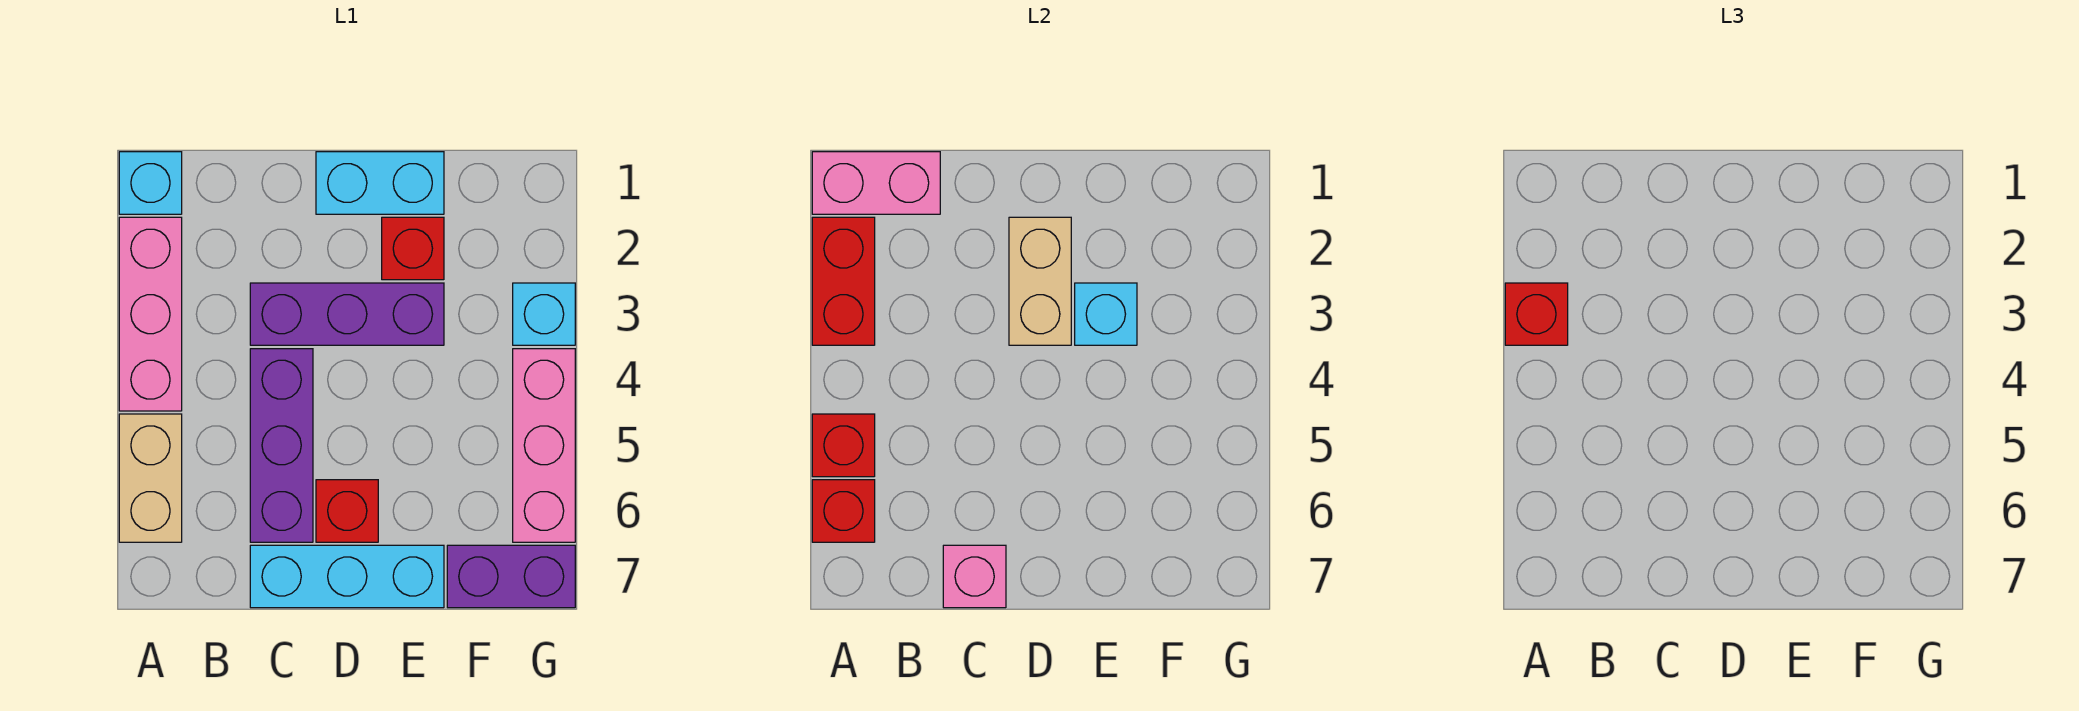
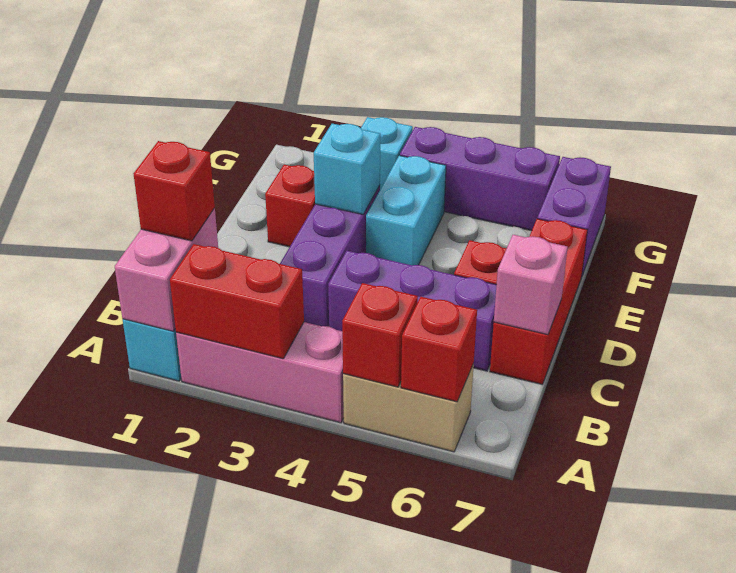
red 1x1 brick [1505,283,1568,345] -> red 1x1 brick moved to [134,141,215,241]
cyan 1x3 brick [250,545,444,608] -> red 1x3 brick [490,219,587,384]
cyan 1x2 brick [316,152,444,214] -> cyan 1x2 brick moved to [366,156,446,265]
tan 1x2 brick [1009,217,1071,345] -> none
pink 1x3 brick [513,349,575,542] -> purple 1x3 brick [400,127,560,231]

